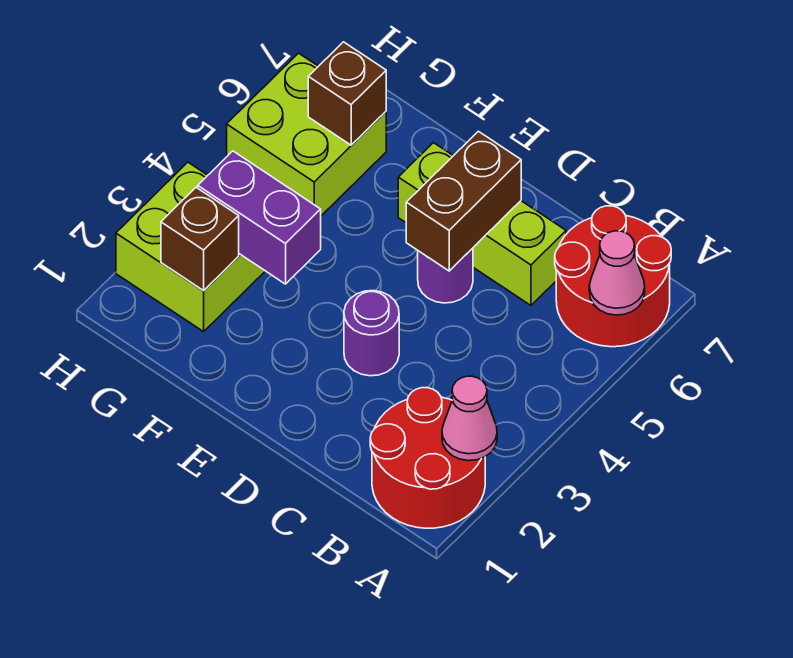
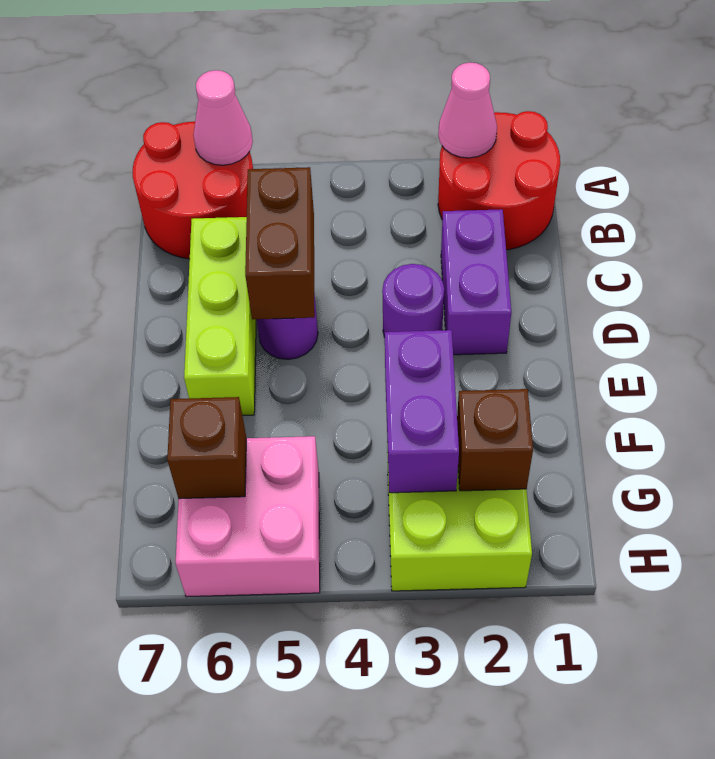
none -> purple 1x2 brick [441,209,511,355]
brown 1x2 brick [406,131,521,271] -> brown 1x2 brick turned to [245,167,315,320]
lime 2x2 brick [227,53,386,216] -> pink 2x2 brick [176,436,320,597]

